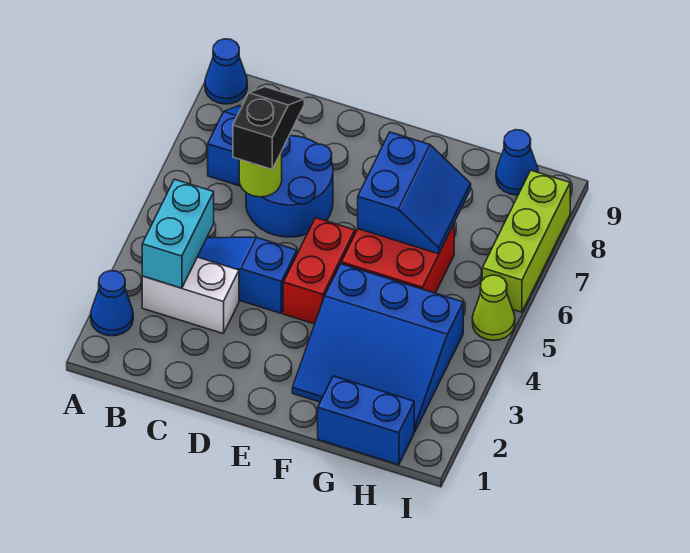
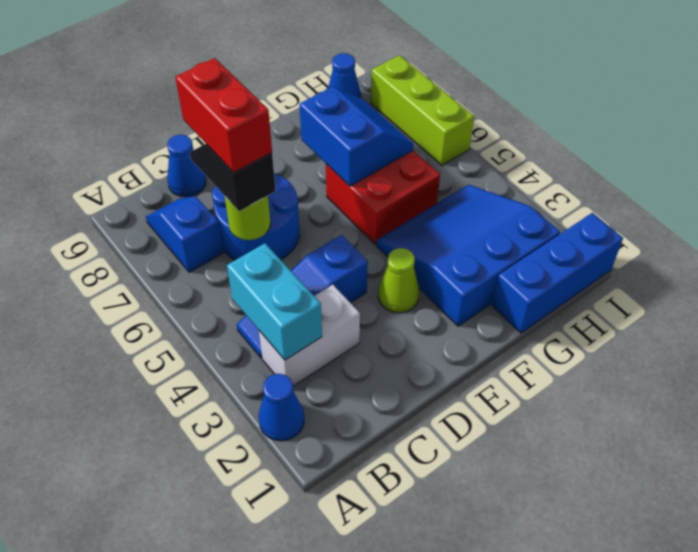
blue 1x1 cone [205,39,247,104] -> blue 1x1 cone moved to [167,135,206,197]
red 1x2 brick [283,218,355,324] -> red 1x2 brick moved to [175,58,272,172]
blue 3x3 slope [292,264,463,432] -> blue 3x3 slope turned to [376,185,560,326]
blue 1x2 brick [318,376,414,465] -> blue 1x3 brick [492,213,623,333]
lime 1x1 cone [472,275,515,340] -> lime 1x1 cone moved to [378,248,420,313]

